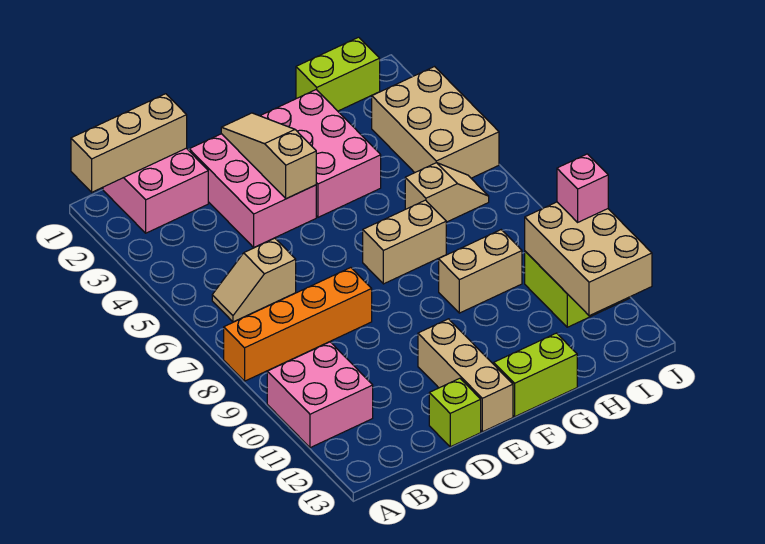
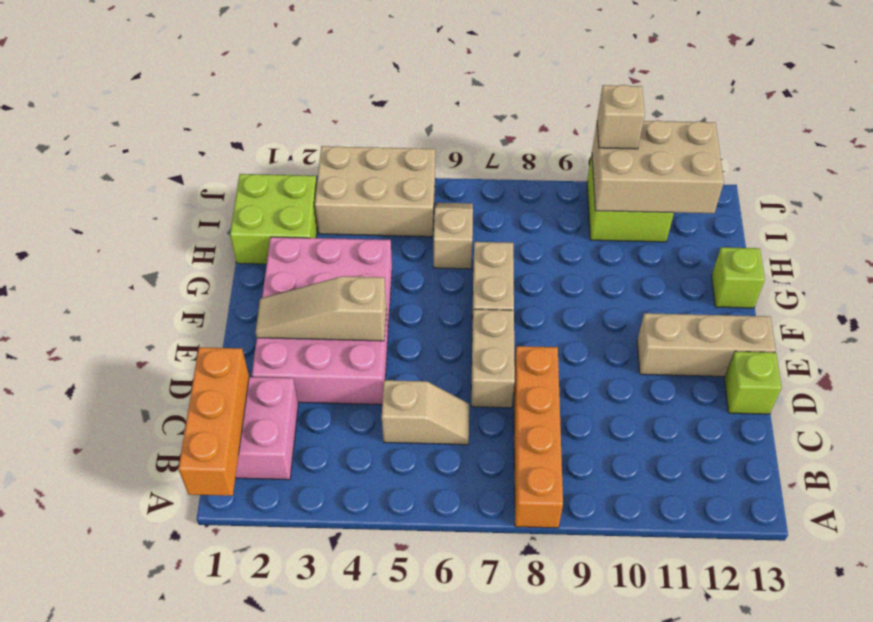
tan 1x3 brick [71,94,187,192] -> orange 1x3 brick [178,347,249,496]
pink 2x2 brick [267,342,373,448] -> none
tan 1x2 slope [212,238,296,322] -> tan 1x2 slope turned to [382,380,469,445]
lime 1x2 brick [494,333,577,417] -> lime 1x1 brick [712,247,765,308]
tan 1x2 brick [439,230,522,313] -> tan 1x2 brick moved to [471,309,515,408]
lime 1x2 brick [296,37,380,111] -> lime 2x2 brick [230,174,318,264]
pink 1x1 brick [557,154,608,222] -> tan 1x1 brick [597,85,645,149]

